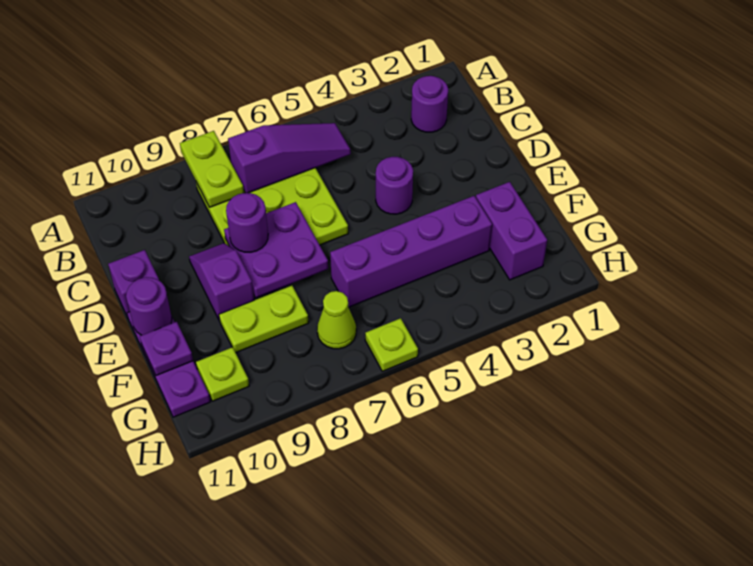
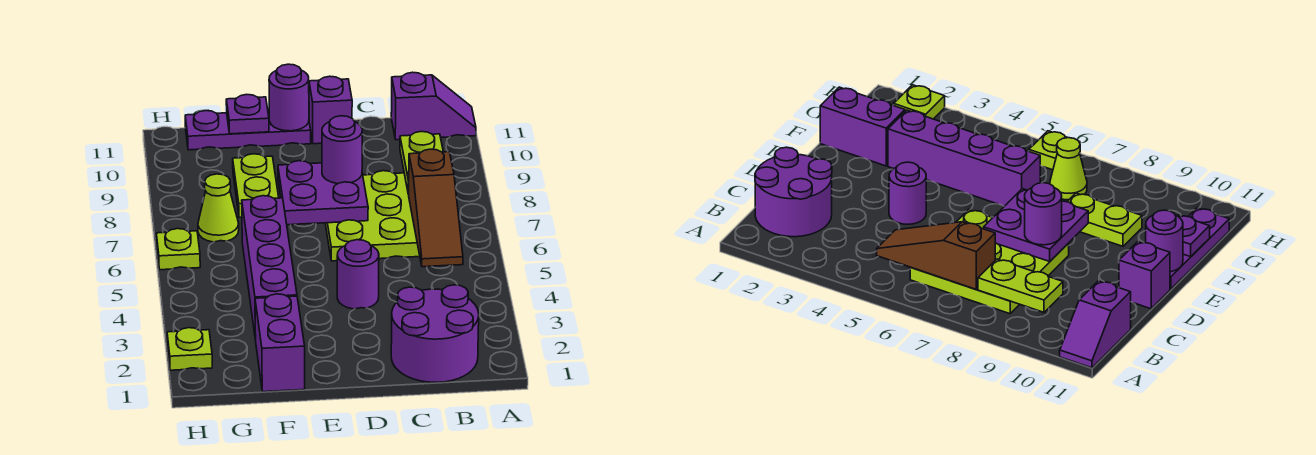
lime 1x2 plate [180,131,244,207] -> lime 1x2 plate turned to [400,132,443,194]
purple 1x1 round brick [411,76,448,132] -> purple 2x2 round brick [391,285,479,382]
purple 1x3 slope [228,123,351,193] -> brown 1x3 slope [409,149,463,267]
purple 1x2 slope [189,243,254,321] -> purple 1x2 slope moved to [391,72,476,140]
purple 1x2 brick [476,182,547,280] -> purple 1x2 brick turned to [255,294,305,392]
lime 1x1 plate [196,347,249,401] -> lime 1x1 plate moved to [167,328,212,370]

